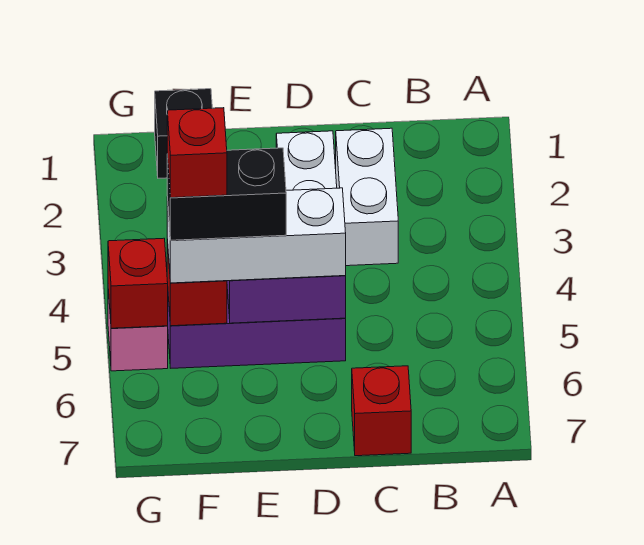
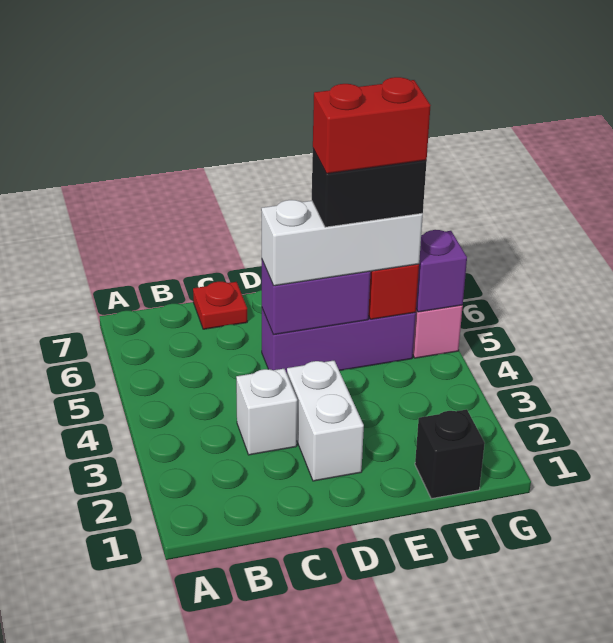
white 1x2 brick [336,128,398,266] -> white 1x1 brick [236,369,297,455]
red 1x1 brick [352,366,411,456] -> red 1x1 plate [193,281,247,329]
red 1x1 brick [167,108,227,198] -> red 1x2 brick [313,77,431,174]
red 1x1 brick [108,238,168,328] -> purple 1x1 brick [416,230,467,312]

